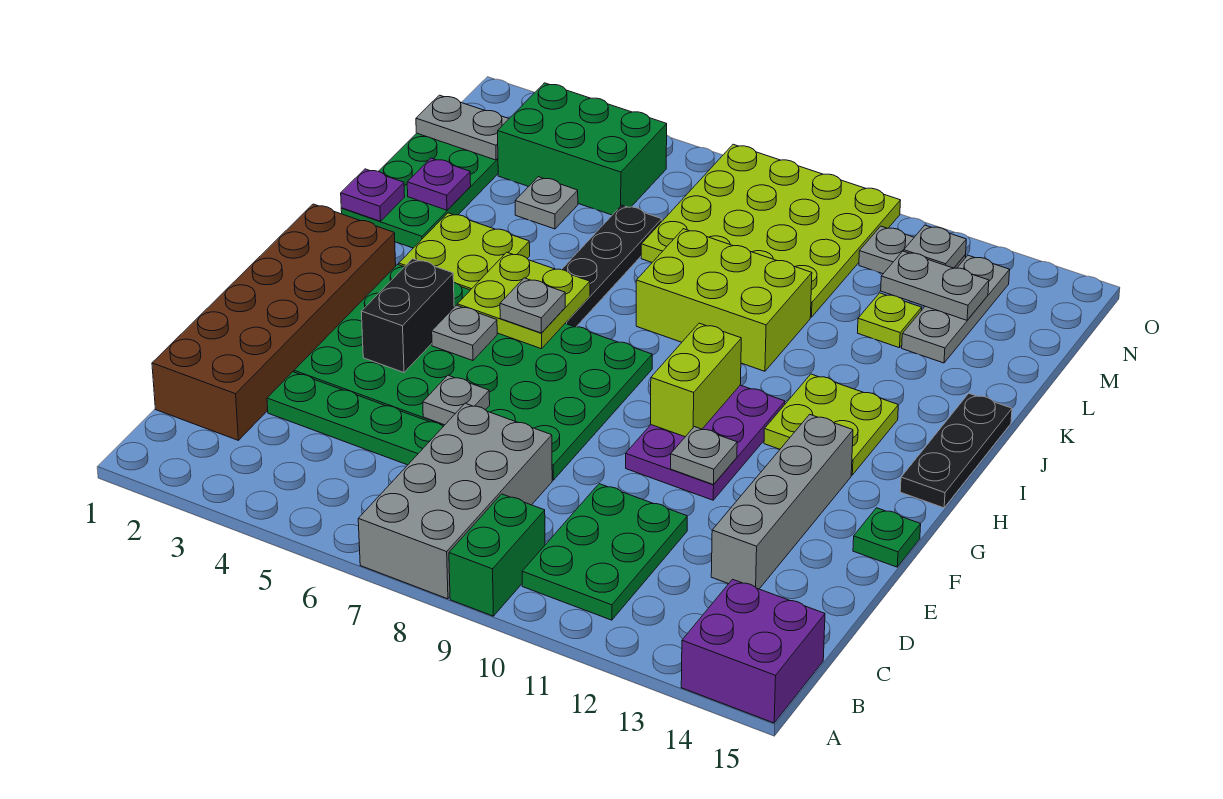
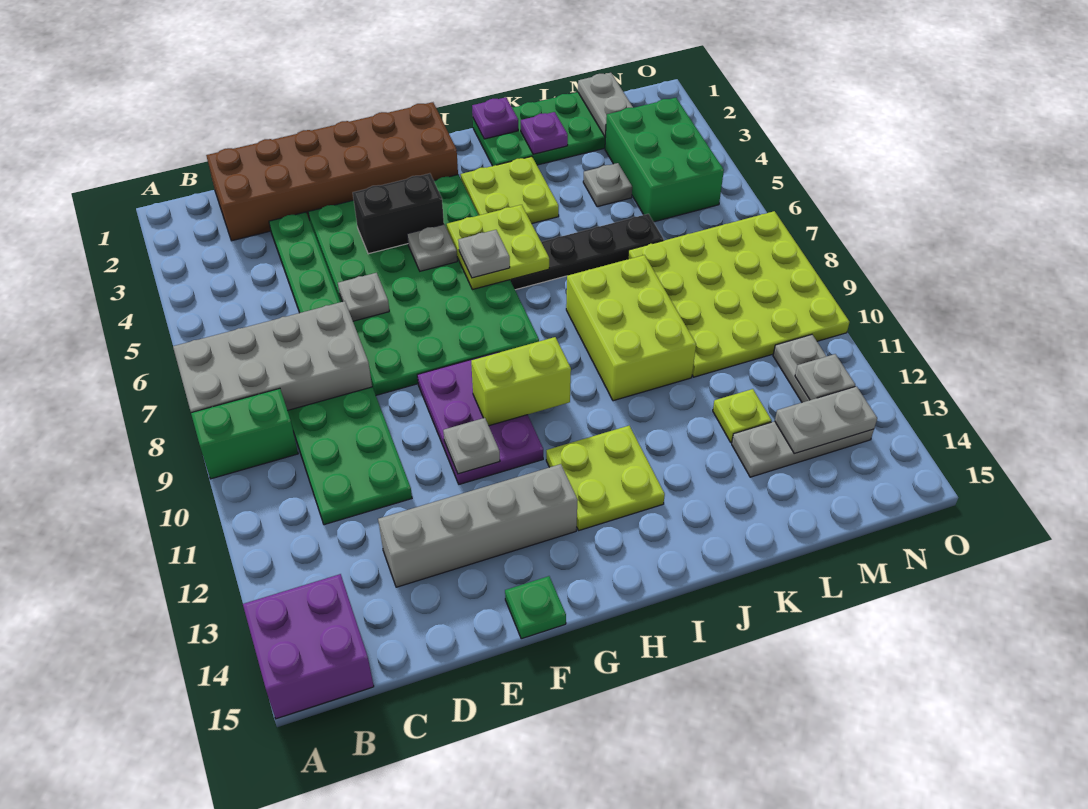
green 2x3 plate [522,484,687,620] -> green 2x3 plate turned to [288,387,412,525]
purple 2x3 plate [626,385,785,500] -> purple 2x3 plate turned to [417,352,543,484]
black 1x3 plate [900,394,1012,508] -> none
grey 1x2 plate [881,251,989,320] -> grey 1x2 plate turned to [775,386,877,454]

